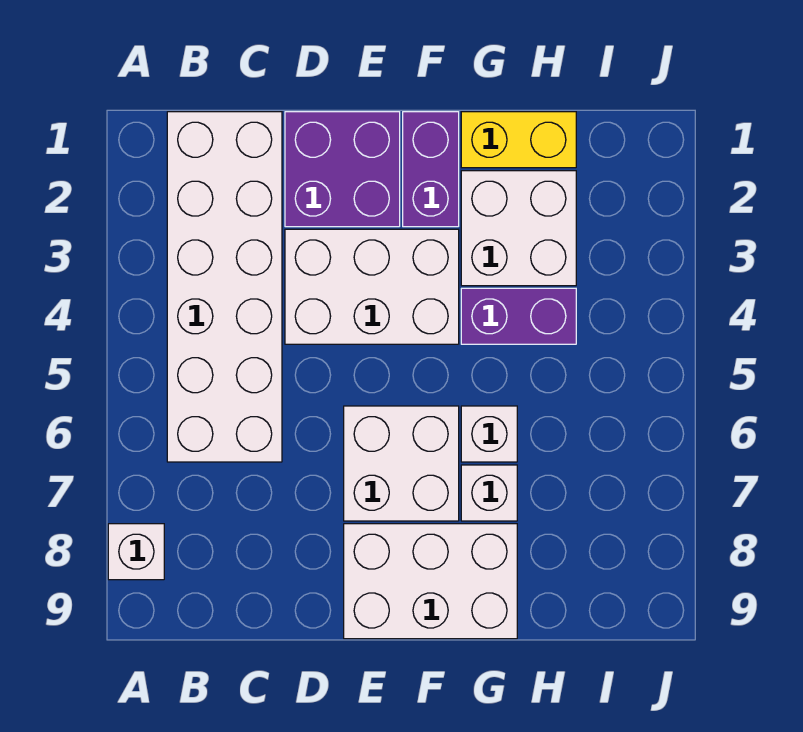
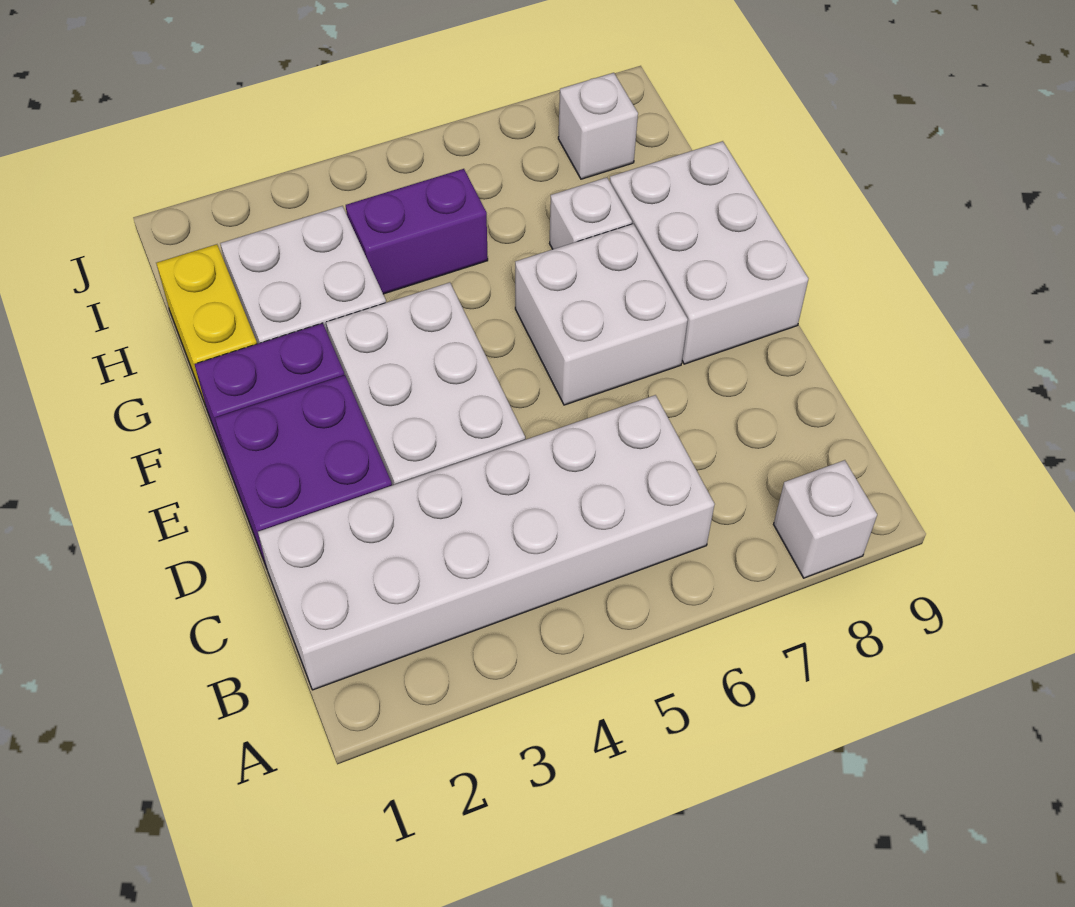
purple 1x2 brick [461,288,576,344] -> purple 1x2 brick turned to [346,169,488,294]
white 1x1 brick [461,406,517,462] -> white 1x1 brick moved to [558,73,638,179]

